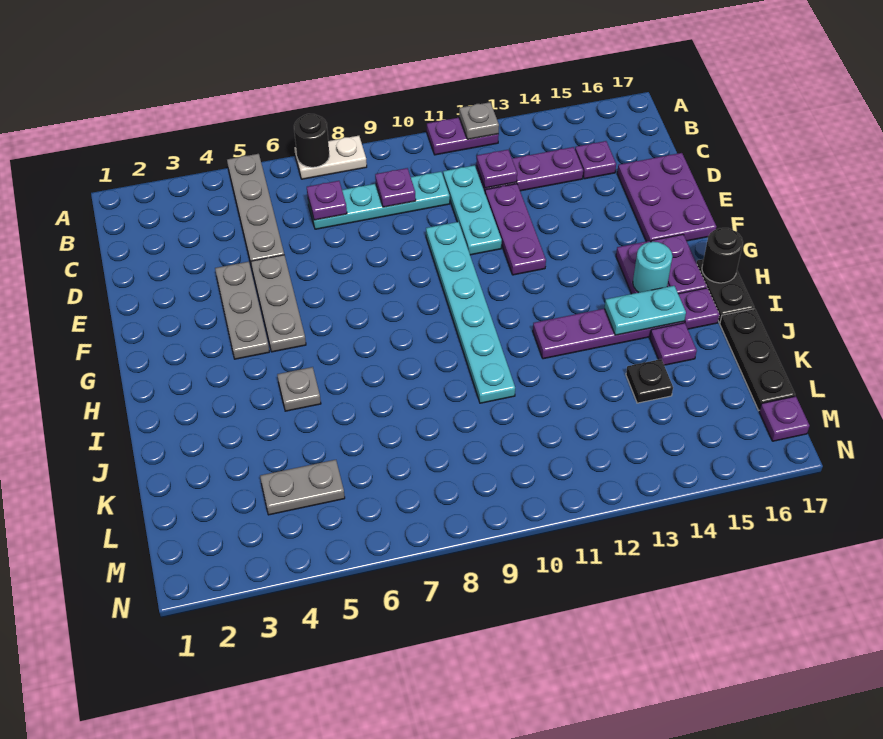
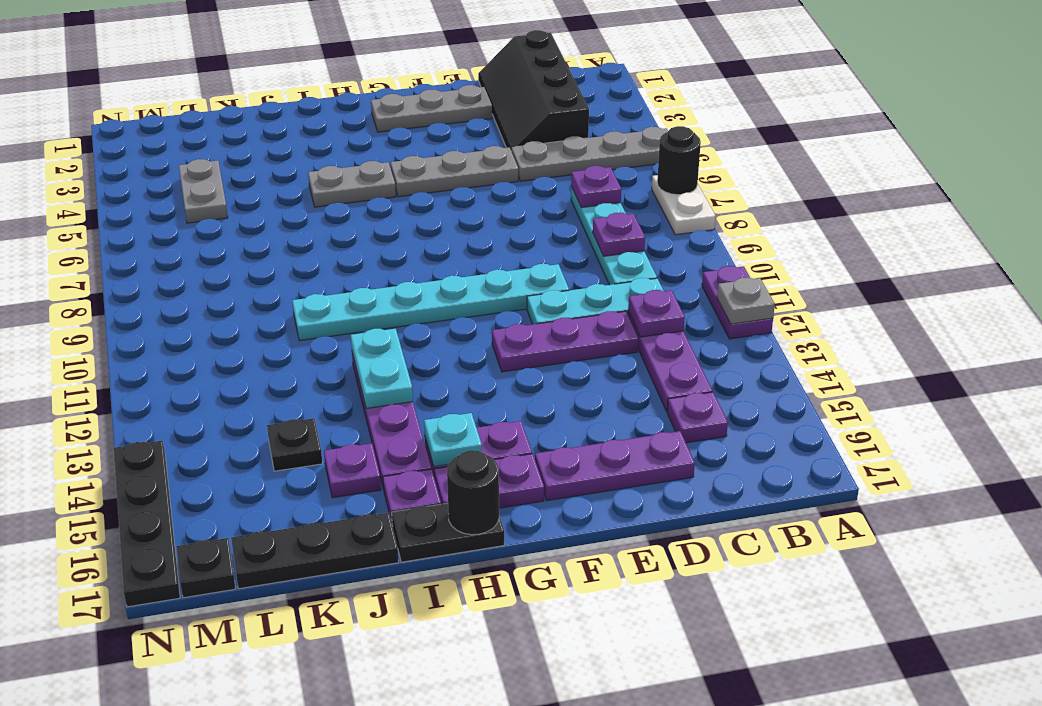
none -> black 2x4 slope [478,30,589,151]
purple 2x3 plate [617,153,716,242] -> purple 1x3 plate [535,431,695,501]
grey 1x3 plate [215,262,269,359] -> grey 1x3 plate moved to [371,85,492,132]
cyan 1x1 round brick [633,242,672,293] -> cyan 1x1 plate [424,413,482,467]
grey 1x1 plate [277,367,321,411] -> grey 1x2 plate [308,161,396,207]
cyan 1x2 plate [604,286,686,335] -> cyan 1x2 plate moved to [351,329,413,408]
purple 1x1 plate [759,396,810,441] -> black 1x1 plate [176,538,236,598]
none -> black 1x4 plate [114,441,180,607]

